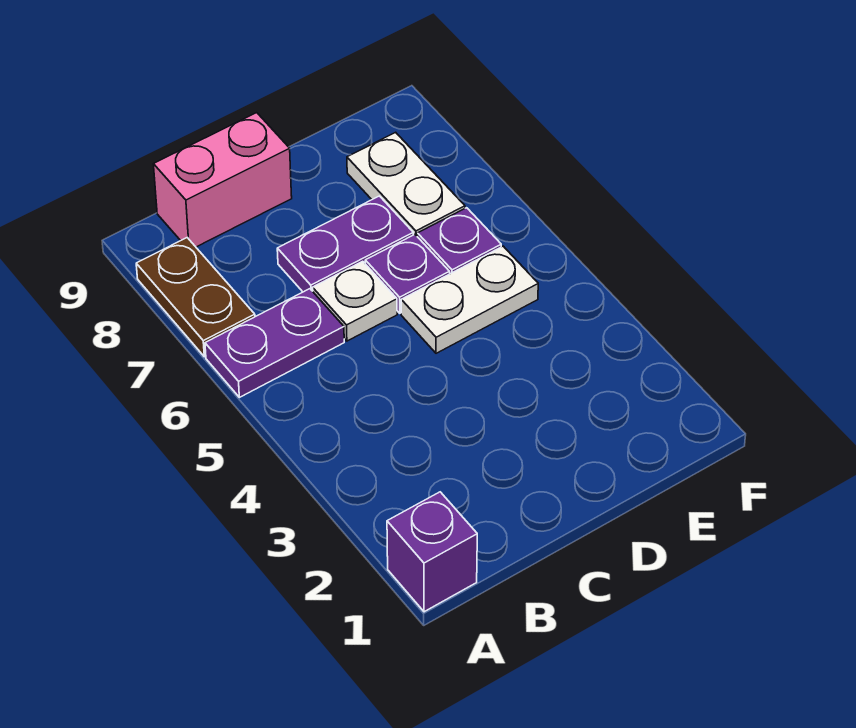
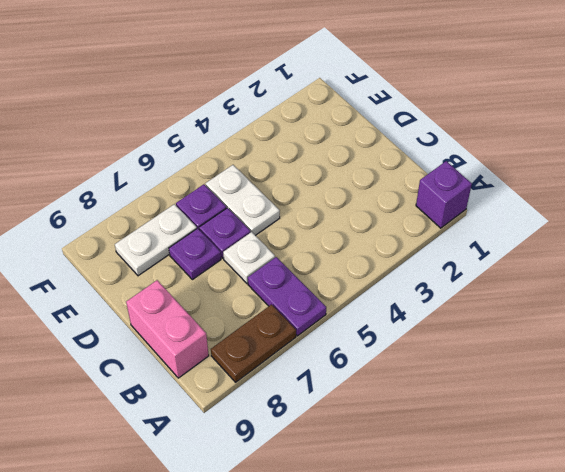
purple 1x2 plate [277,196,413,292] -> purple 1x1 plate [169,228,221,280]

